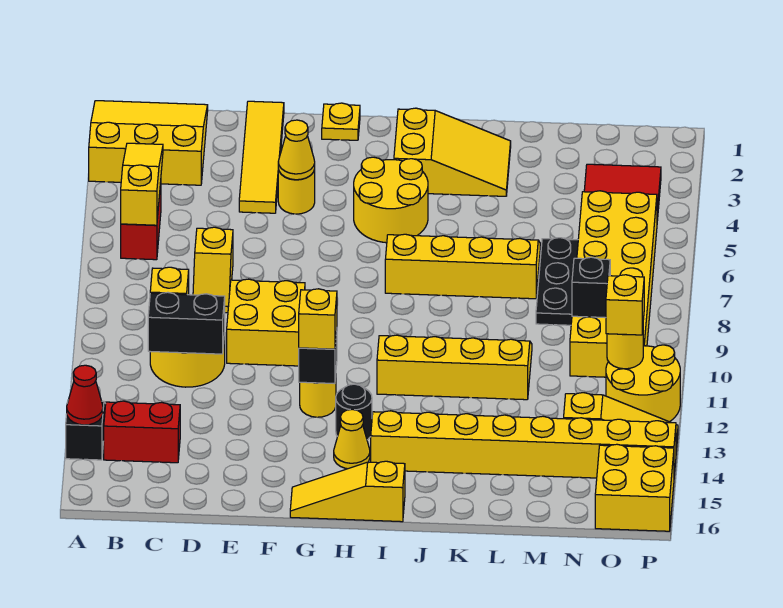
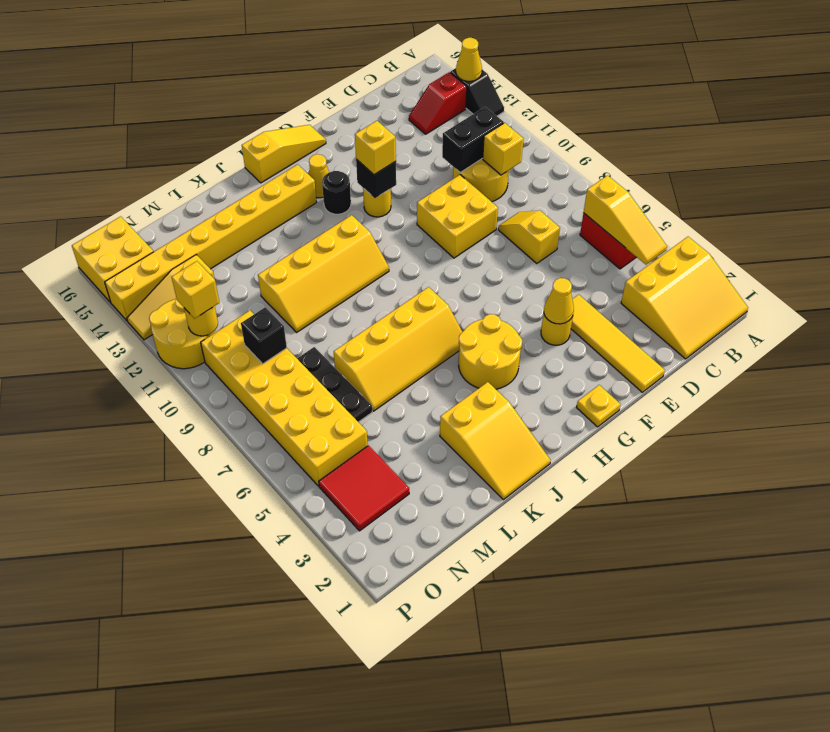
red 1x1 cone [67,365,103,425] -> yellow 1x1 cone [456,38,482,81]
red 1x2 brick [104,401,180,463] -> red 1x2 slope [409,72,467,134]
yellow 2x3 slope [394,108,511,196] -> yellow 2x3 slope turned to [440,382,551,500]

